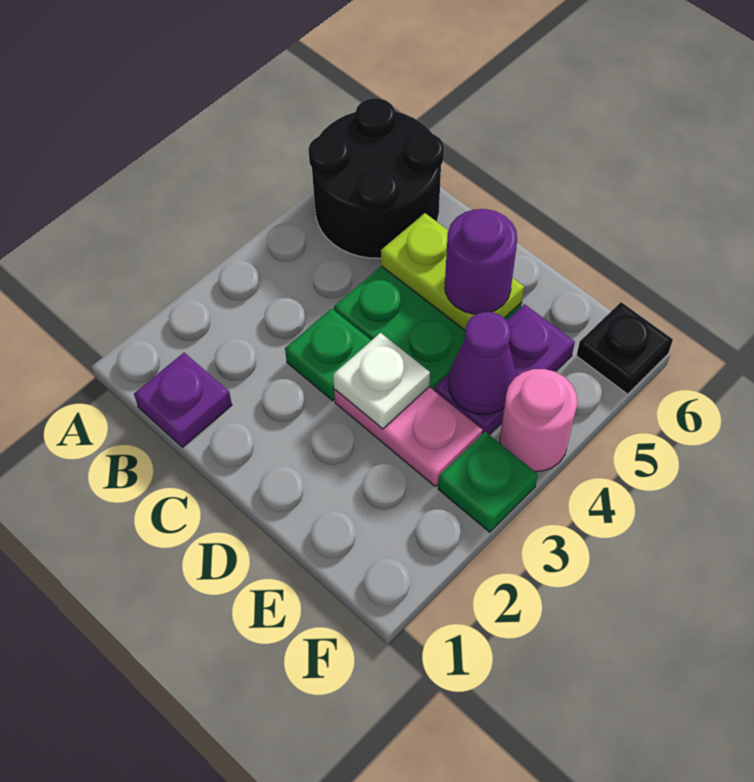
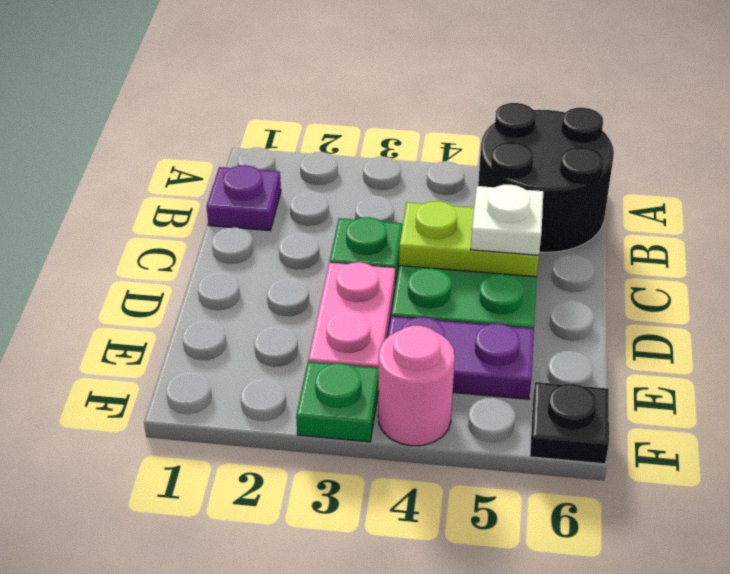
lime 1x2 plate [381,213,524,330] -> lime 1x2 plate turned to [399,201,539,277]
white 1x1 plate [333,333,430,429] -> white 1x1 plate moved to [471,185,543,255]
purple 1x1 round brick [445,209,517,314] -> none
purple 1x1 cone [448,312,516,414] -> none

